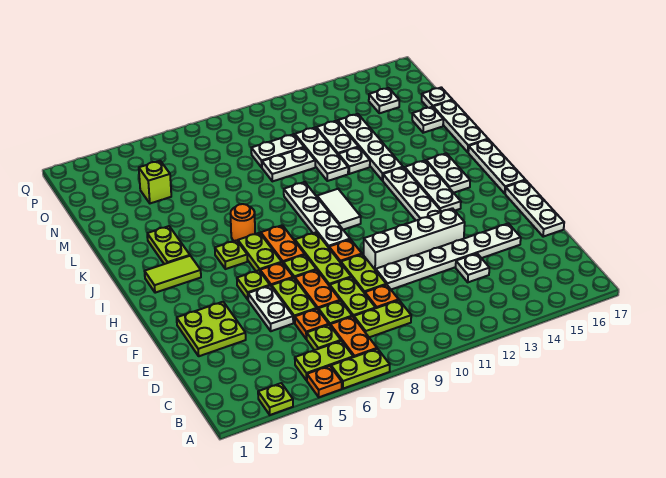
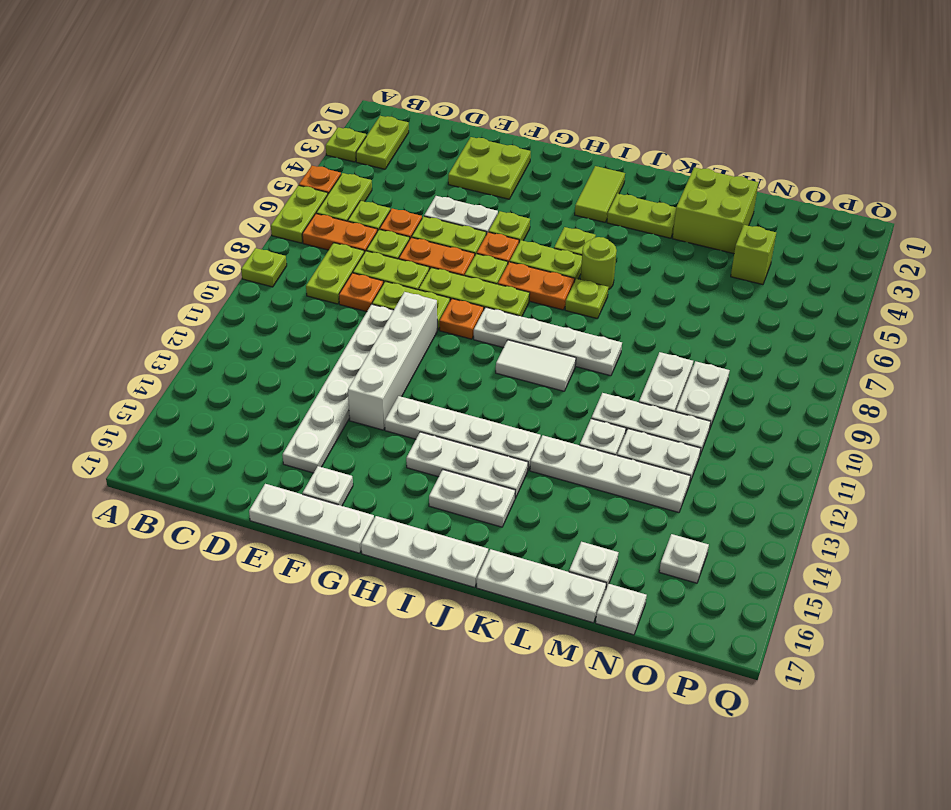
none -> lime 1x1 plate [241,248,287,287]
none -> lime 1x2 plate [356,116,409,169]
white 1x1 plate [456,254,489,282] -> white 1x1 plate moved to [302,466,353,506]
orange 1x1 round brick [231,204,255,241] -> lime 1x1 round brick [580,237,617,290]
none -> lime 1x1 plate [565,279,608,319]
none -> lime 2x2 brick [673,167,759,254]

